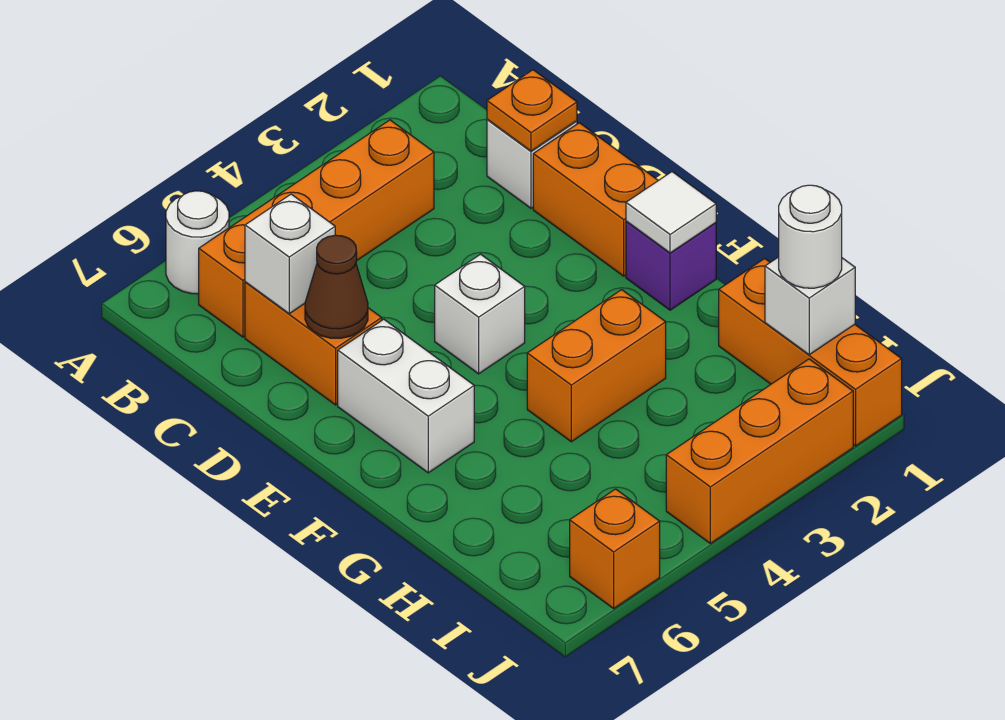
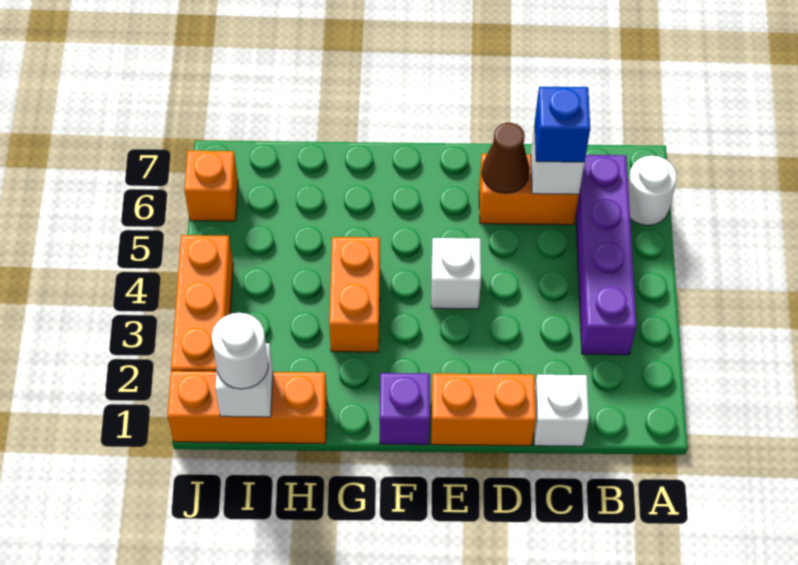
orange 1x4 brick [199,120,434,337] -> purple 1x4 brick [576,155,636,355]
orange 1x1 plate [487,70,577,151] -> none
none -> blue 1x1 brick [535,87,590,162]
white 1x2 brick [338,319,474,473] -> none
white 1x1 tile [626,172,716,253] -> none

